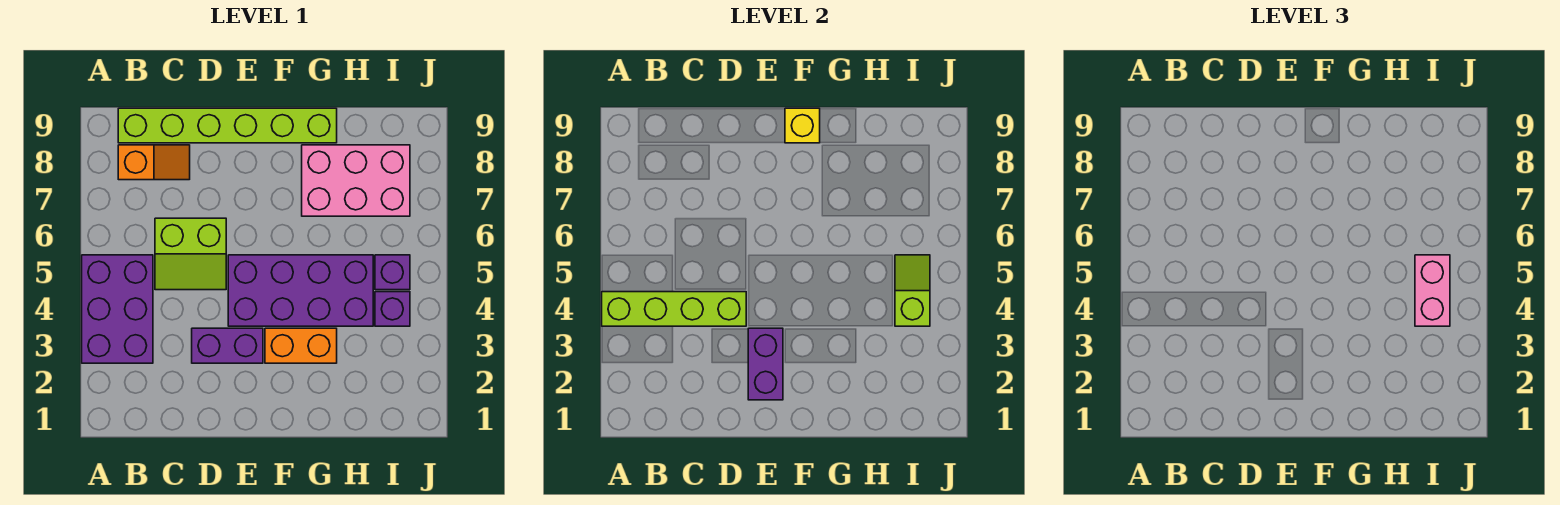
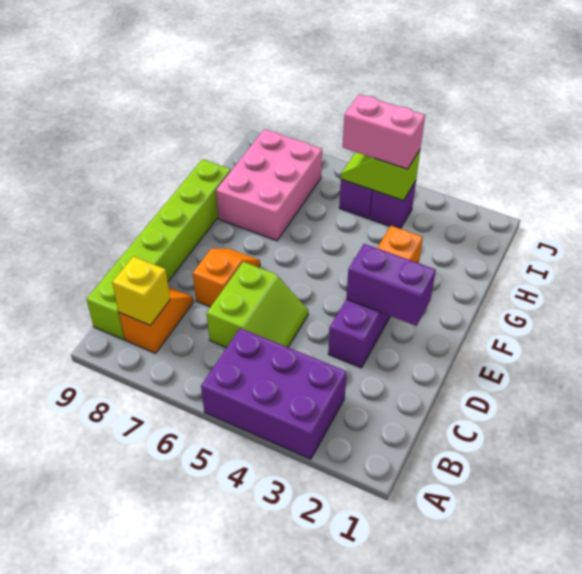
lime 1x4 brick [602,292,746,326] -> none
none -> orange 1x2 slope [193,249,260,307]
purple 2x4 brick [228,255,373,326] -> none
yellow 1x1 brick [785,108,820,143] -> yellow 1x1 brick moved to [112,256,170,325]

